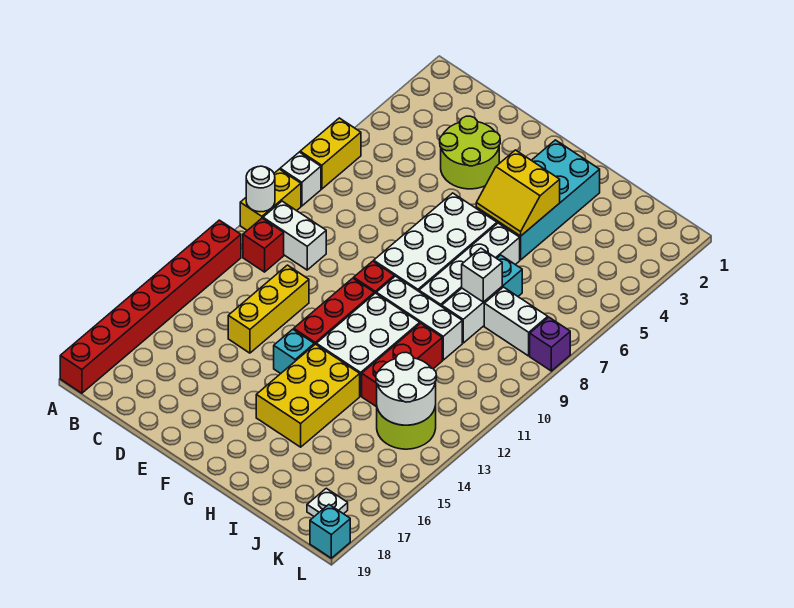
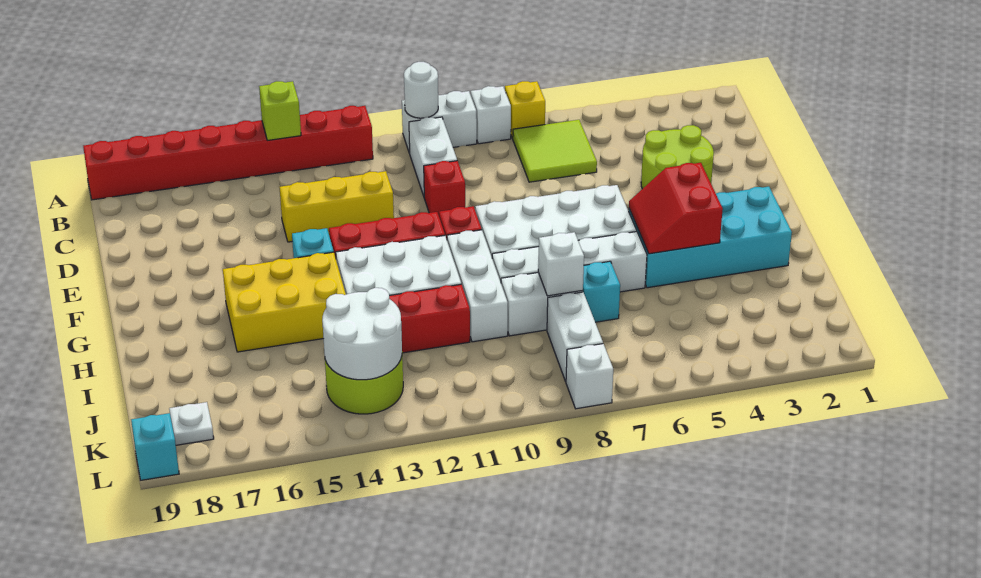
yellow 1x2 brick [300,118,361,189] -> yellow 1x1 brick [505,81,545,139]
yellow 1x2 brick [240,169,301,230] -> white 1x2 brick [402,91,477,153]
none -> lime 1x1 brick [259,81,301,140]
none -> lime 2x2 tile [513,120,597,182]
red 1x1 brick [243,218,284,272] -> red 1x1 brick moved to [424,161,465,215]
yellow 2x2 slope [476,150,560,236] -> red 2x2 slope [629,163,723,254]
purple 1x1 brick [530,317,570,371] -> white 1x1 brick [566,344,613,409]

